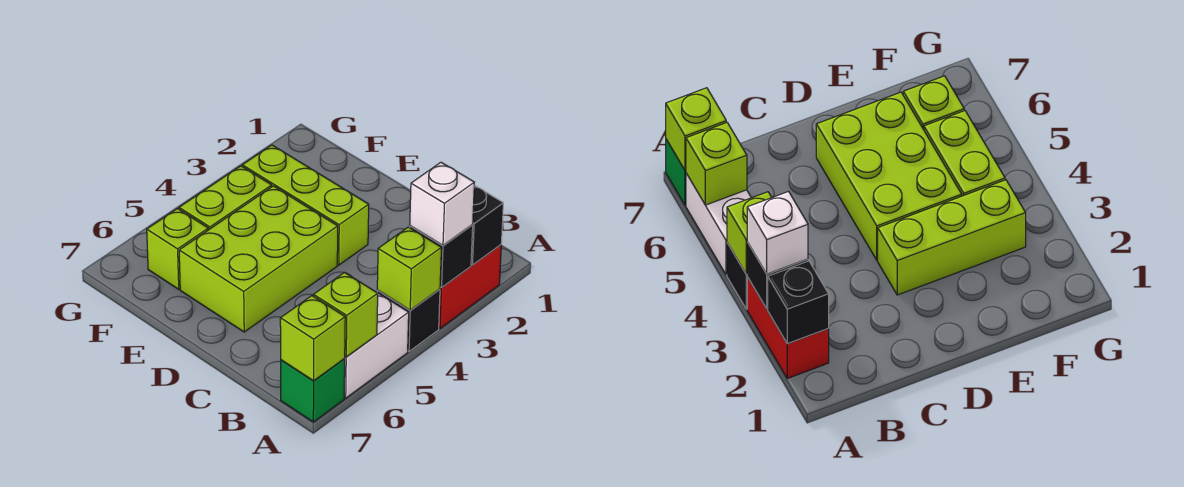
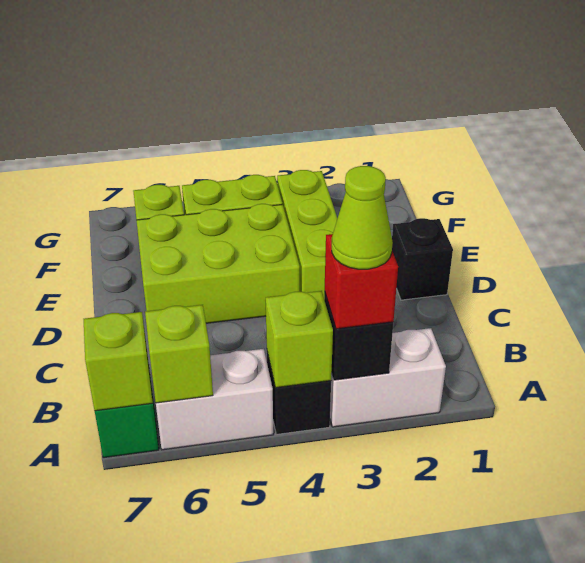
red 1x2 brick [439,245,501,329] -> white 1x2 brick [330,328,446,427]
black 1x1 brick [471,185,503,265] -> black 1x1 brick moved to [392,218,453,300]
white 1x1 brick [410,162,474,245] -> red 1x1 brick [325,234,398,329]
none -> lime 1x1 cone [332,166,393,269]

